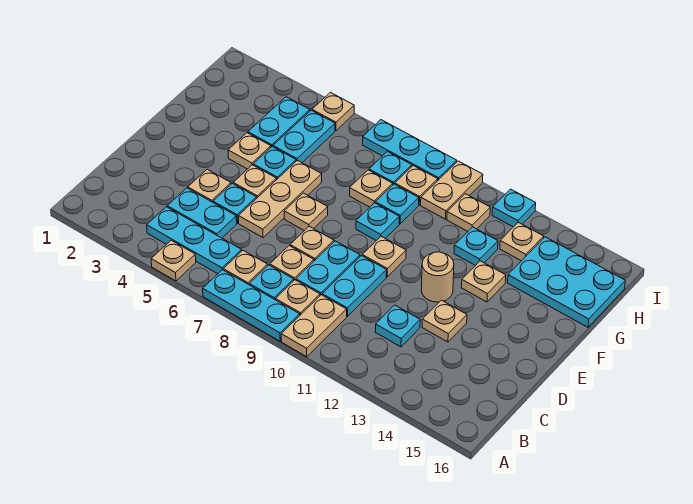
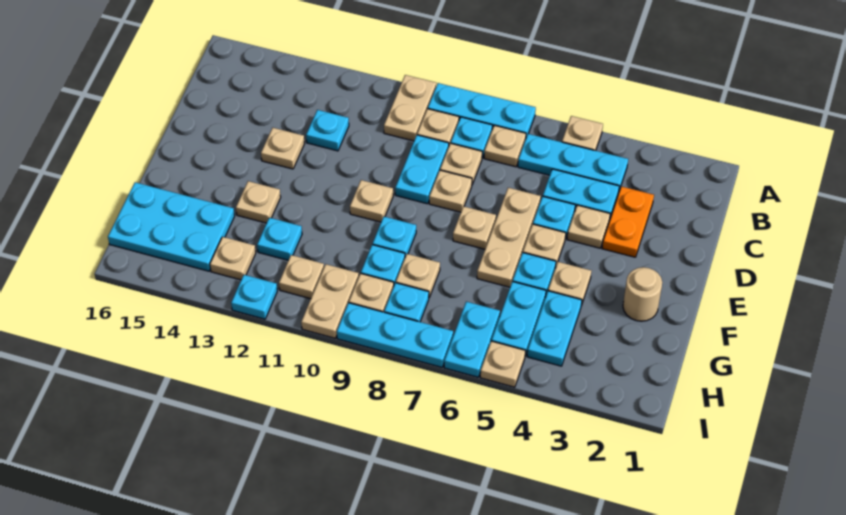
none -> orange 1x2 plate [602,186,654,257]
cyan 1x2 plate [322,256,387,316] -> cyan 1x2 plate moved to [444,302,500,377]
tan 1x1 round brick [421,252,454,302] -> tan 1x1 round brick moved to [623,267,662,321]

